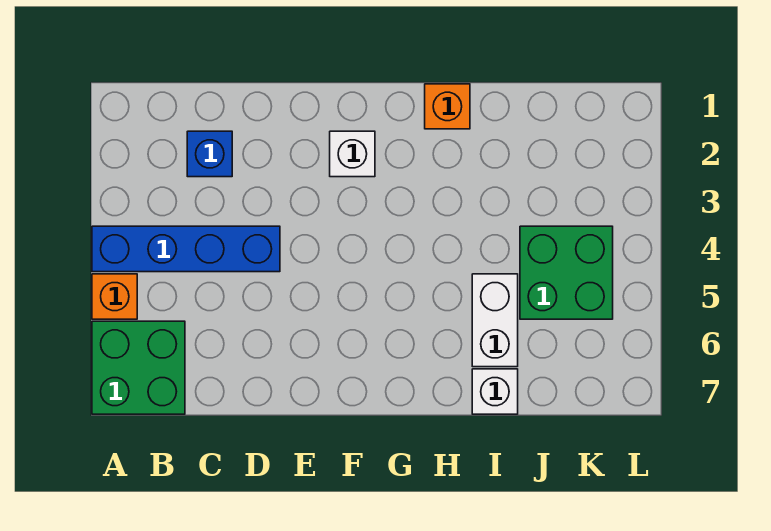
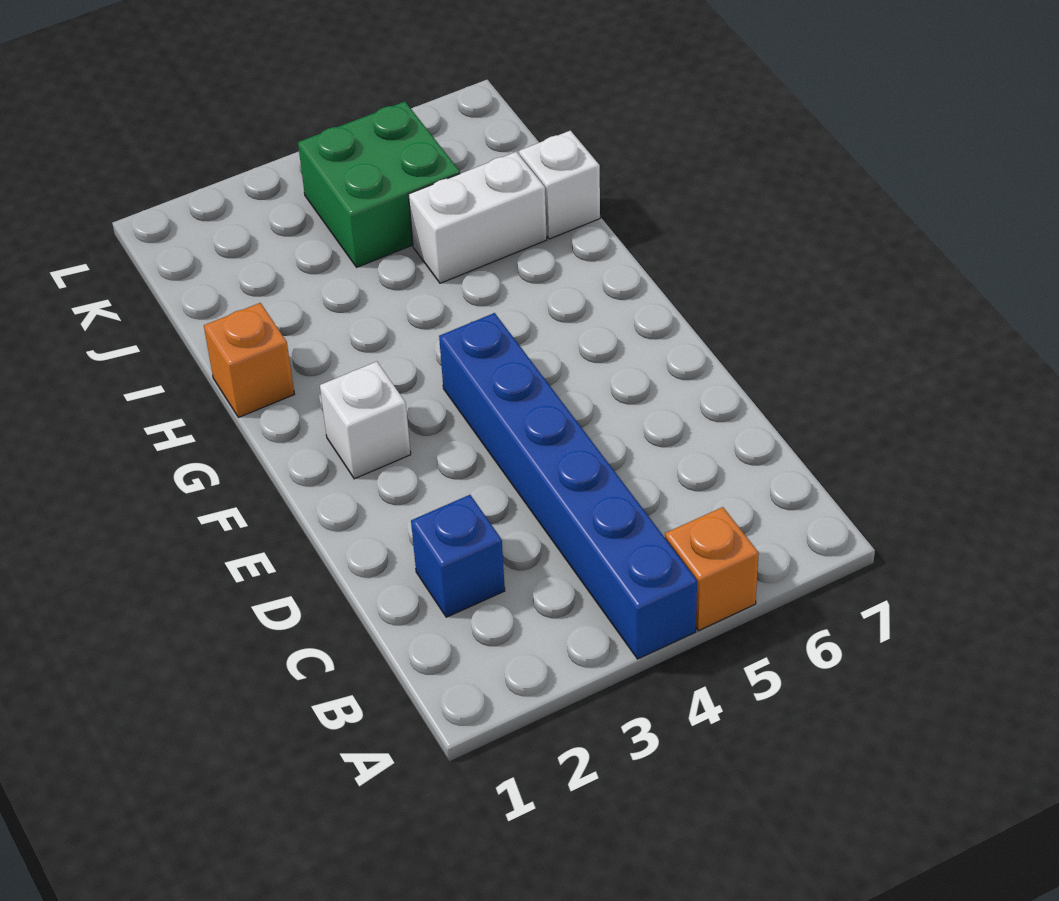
blue 1x4 brick [92,226,280,272] -> blue 1x6 brick [439,313,697,659]
green 2x2 brick [92,321,185,414] -> none

